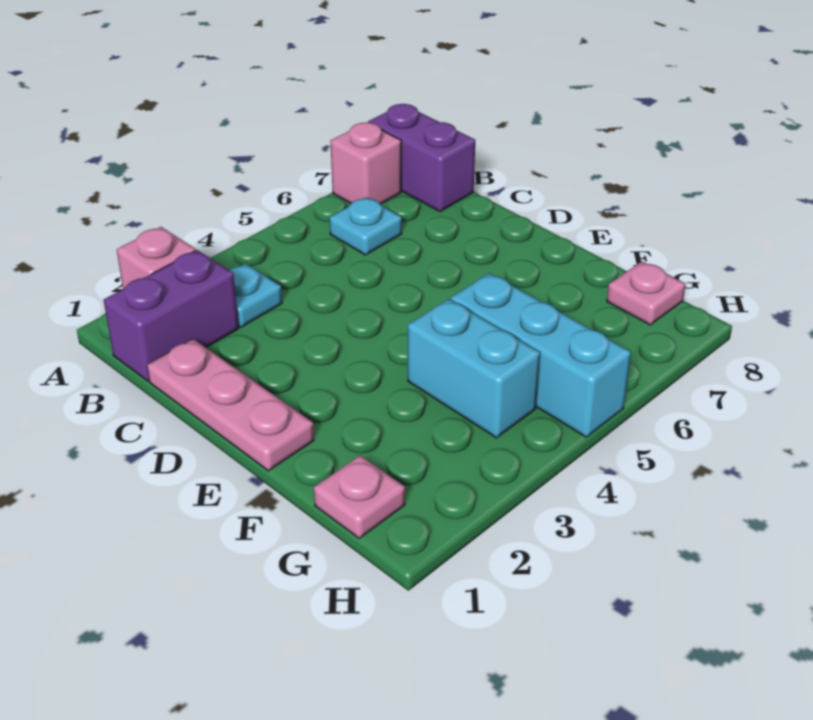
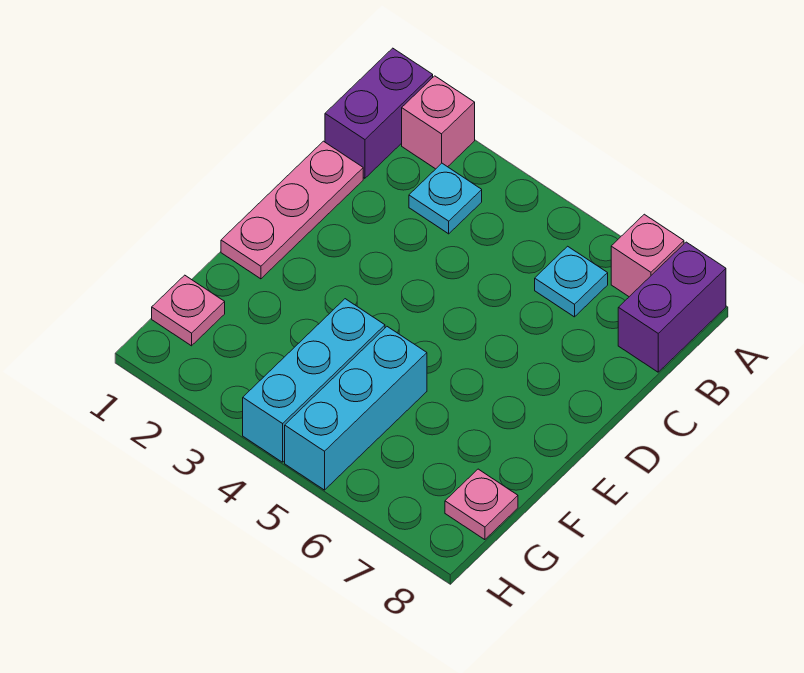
purple 1x2 brick [104,250,239,381] -> purple 1x2 brick turned to [325,48,433,178]
cyan 1x2 brick [408,299,540,438] -> cyan 1x3 brick [243,299,385,462]

